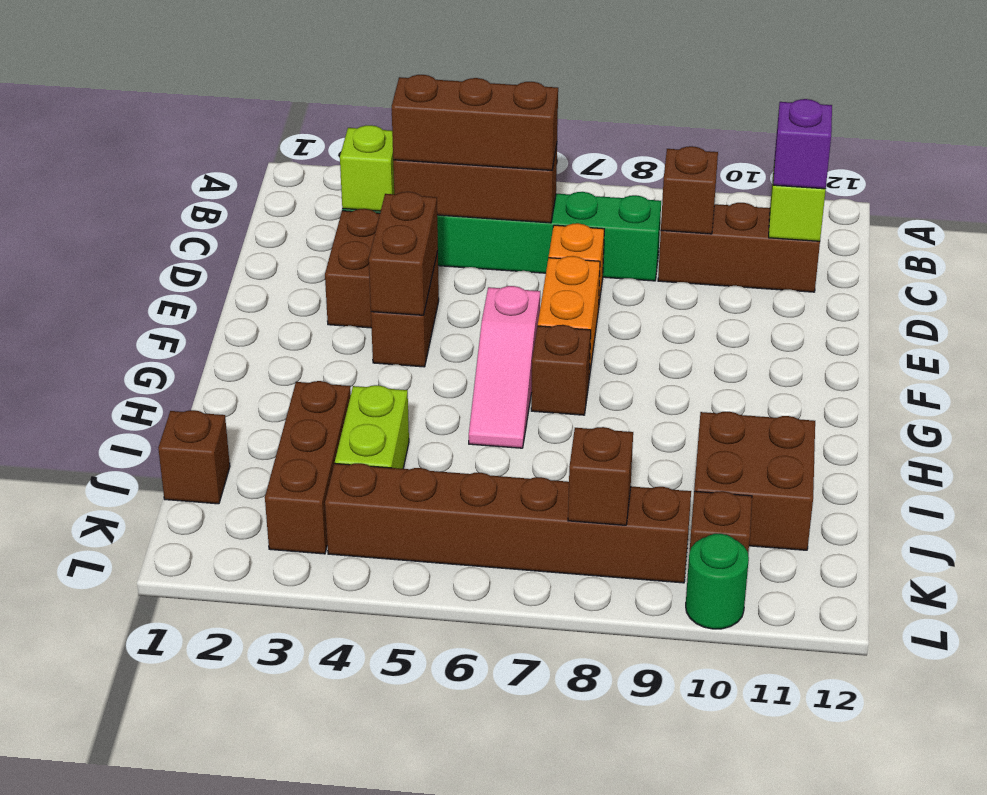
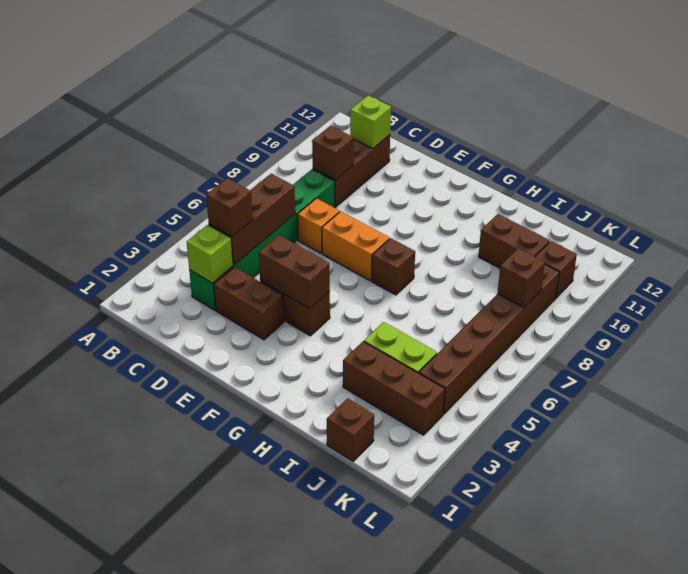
brown 1x3 brick [392,75,558,170] -> brown 1x1 brick [206,178,253,237]
purple 1x1 brick [773,99,832,189] -> none
pink 1x3 slope [469,286,540,448] -> none
brown 2x2 brick [694,412,815,550] -> brown 1x2 brick [479,214,550,268]
green 1x1 round brick [686,534,749,629] -> none

